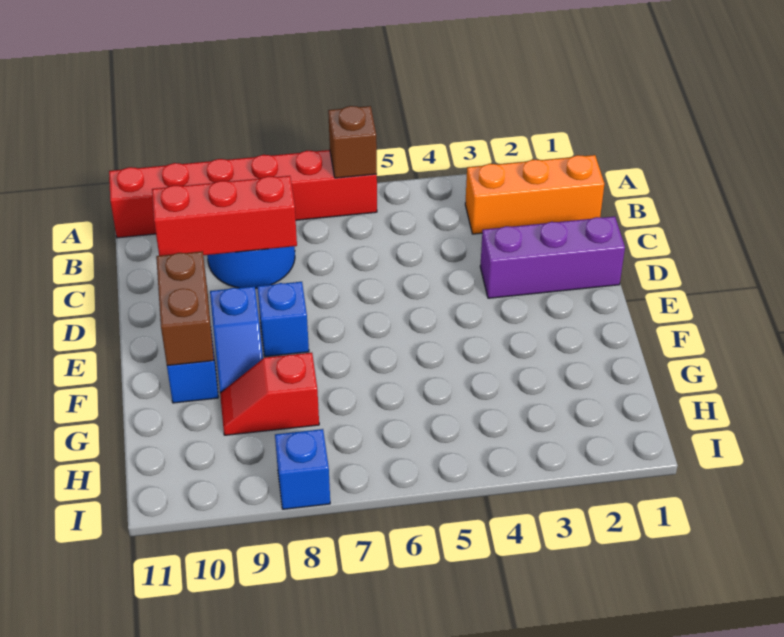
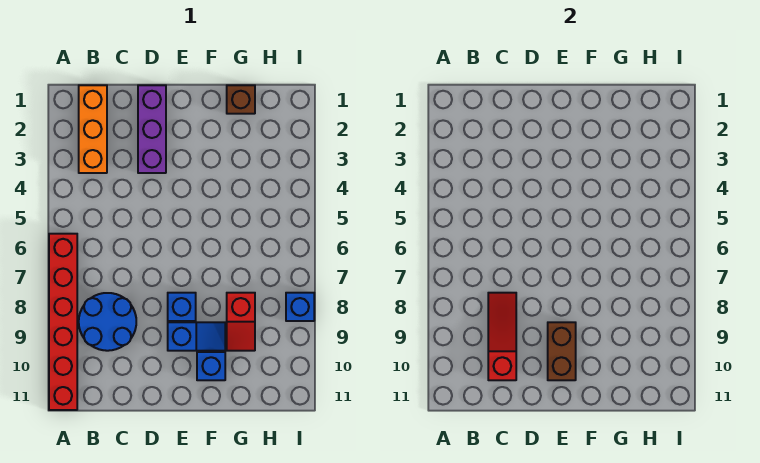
brown 1x1 brick [328,106,377,178] -> brown 1x1 brick moved to [227,85,255,114]
red 1x3 brick [152,176,297,256] -> red 1x3 slope [488,293,516,380]
brown 1x2 brick [156,251,214,366] -> brown 1x2 brick turned to [548,322,576,380]

